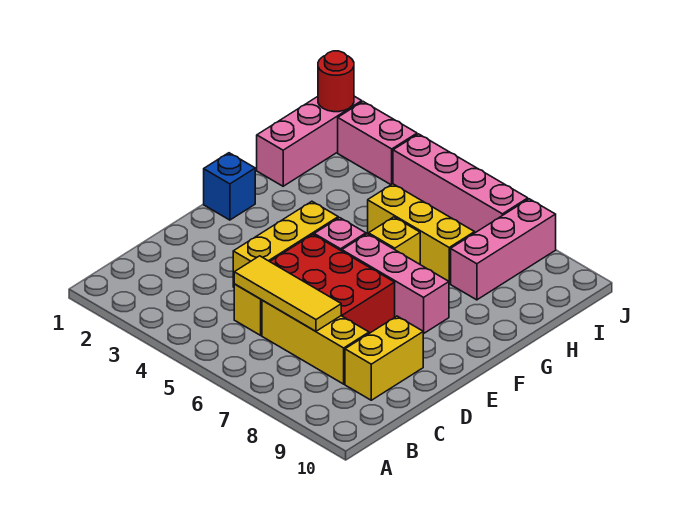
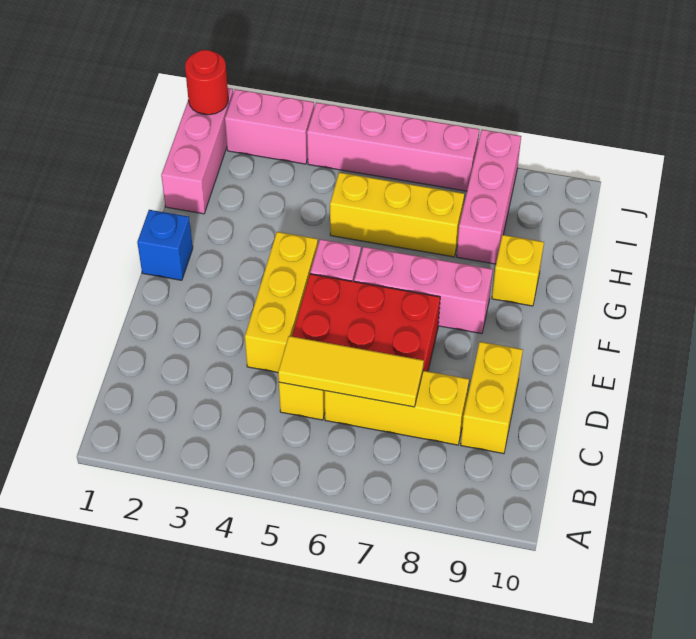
yellow 1x1 brick [369,217,420,264] -> yellow 1x1 brick moved to [492,235,544,306]

